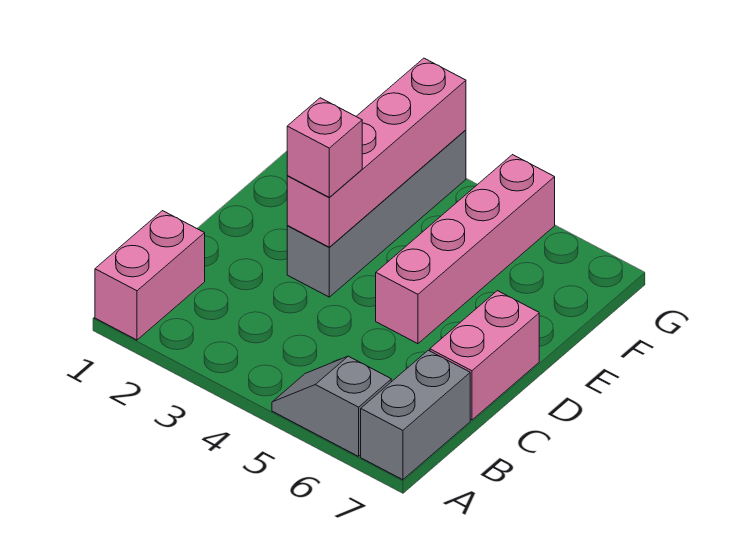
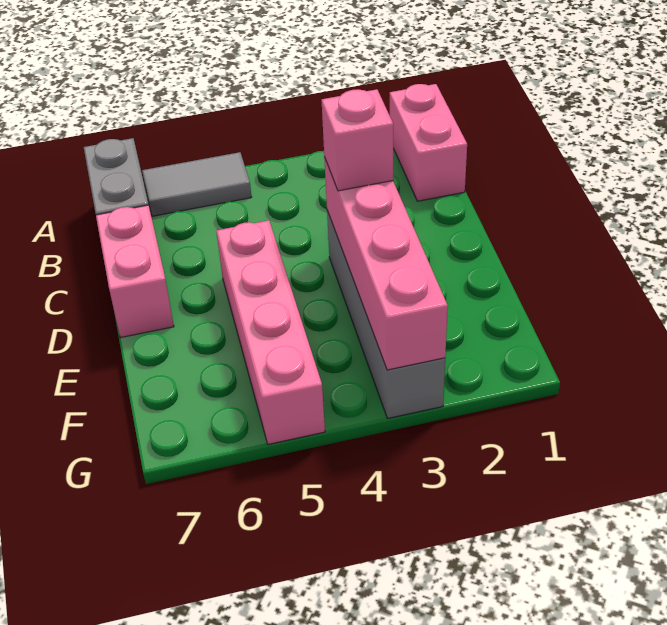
grey 1x2 slope [272,356,391,456] -> grey 1x2 tile [142,152,251,216]

